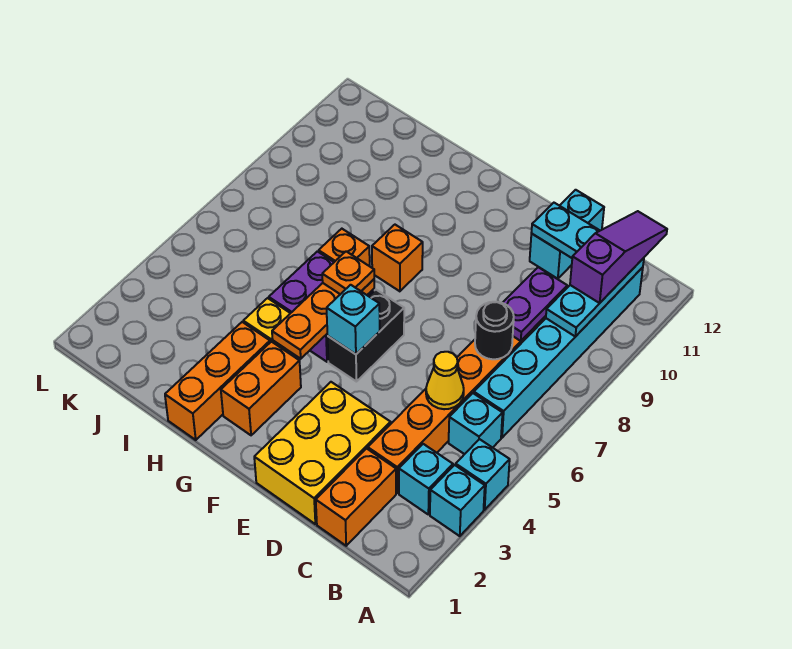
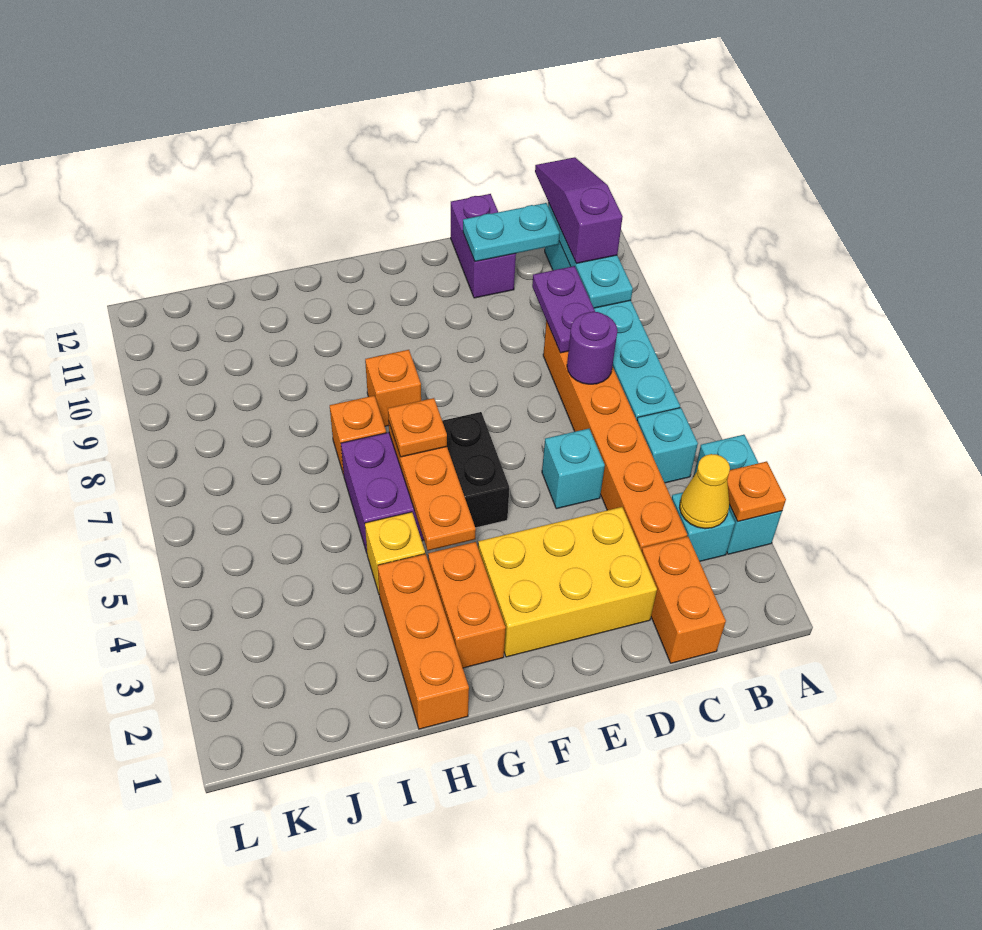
none -> orange 1x1 plate [727,461,786,522]
yellow 1x1 cone [426,352,464,409] -> yellow 1x1 cone moved to [680,454,730,529]
black 1x1 round brick [475,302,514,359] -> purple 1x1 round brick [567,312,618,384]
yellow 2x3 brick [254,382,391,524] -> yellow 2x3 brick turned to [478,507,657,657]
cyan 1x2 brick [530,190,604,279] -> purple 1x2 brick [451,194,516,298]
cyan 1x1 brick [327,285,380,354] -> cyan 1x1 brick moved to [542,429,605,509]

